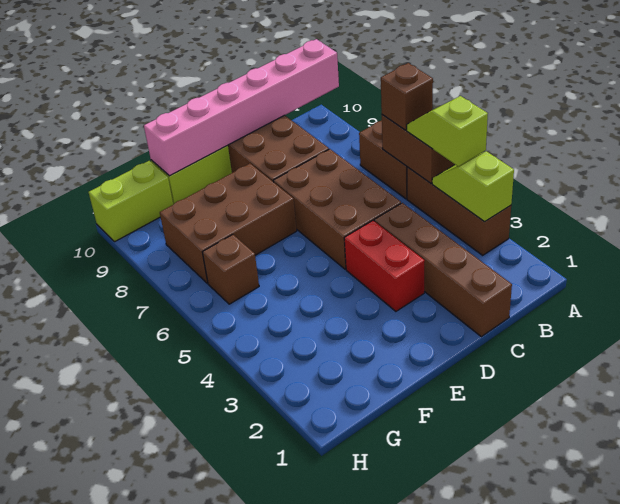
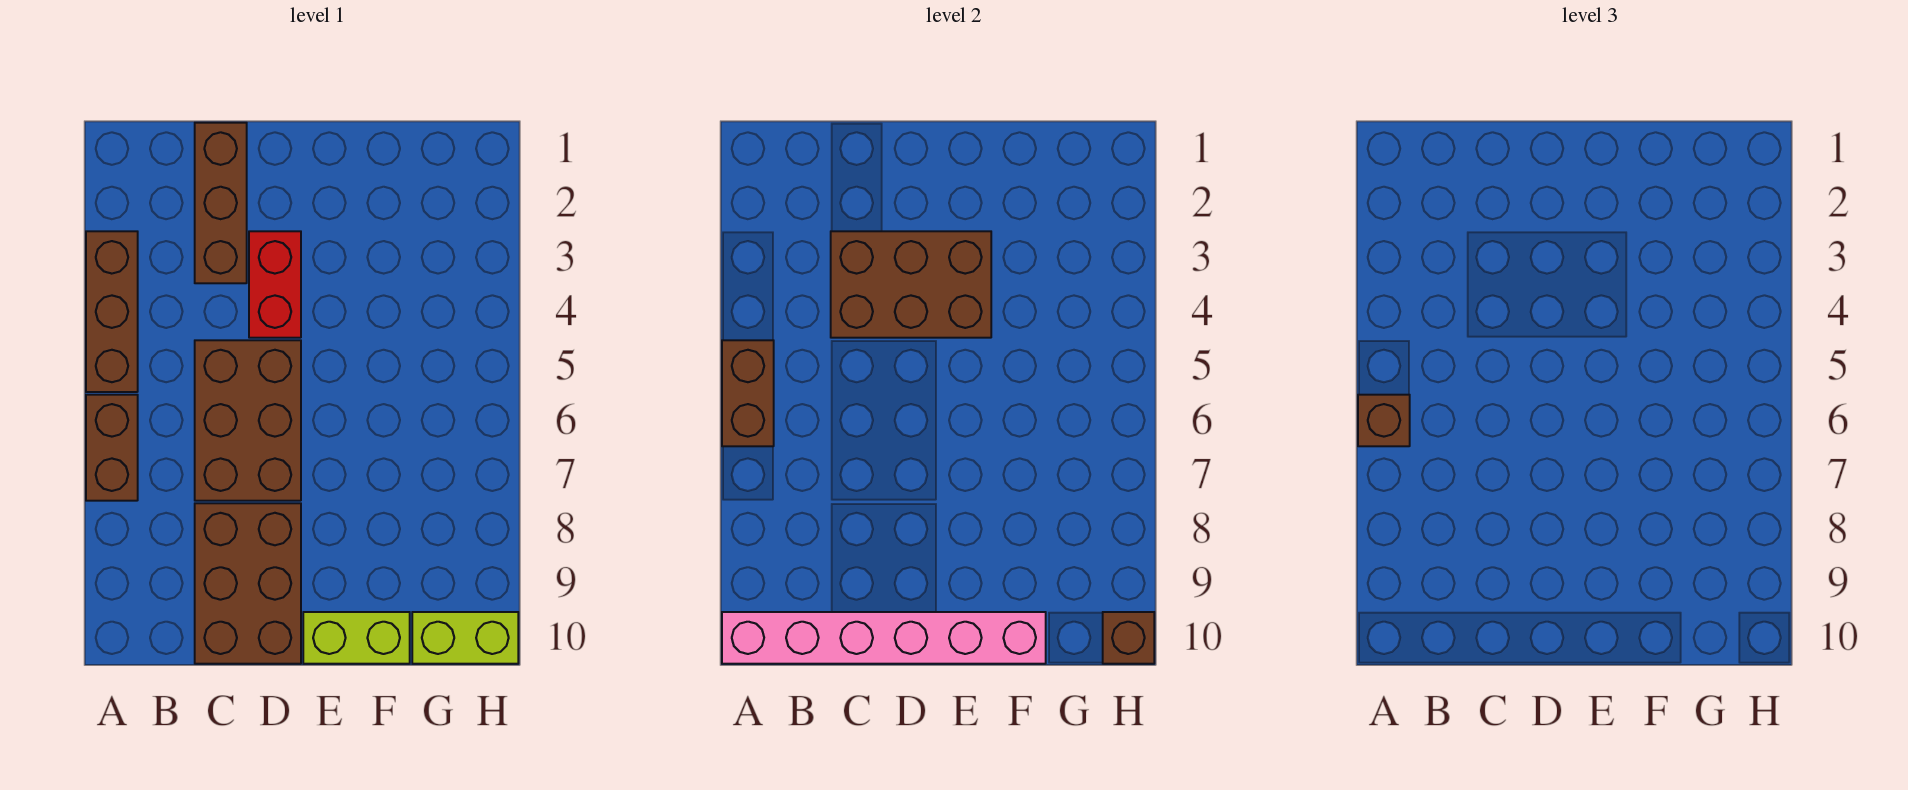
lime 1x2 slope [432,151,514,222] -> none
lime 1x2 slope [407,96,488,167] -> none
brown 1x4 brick [374,203,512,337] -> brown 1x3 brick [195,123,247,283]
brown 2x3 brick [160,164,297,283] -> brown 2x3 brick moved to [831,231,991,338]
brown 1x1 brick [202,235,259,304] -> brown 1x1 brick moved to [1103,612,1154,664]

